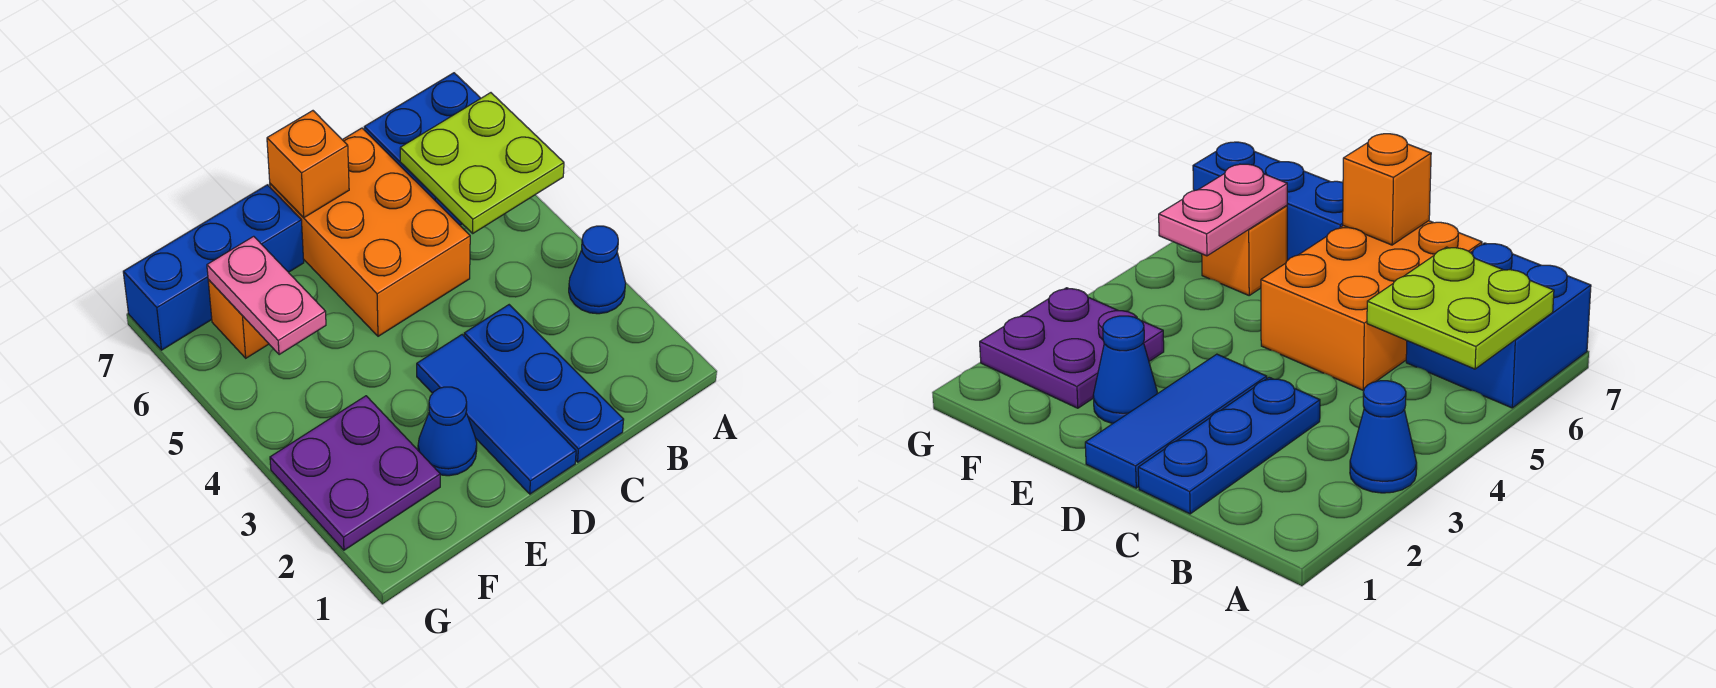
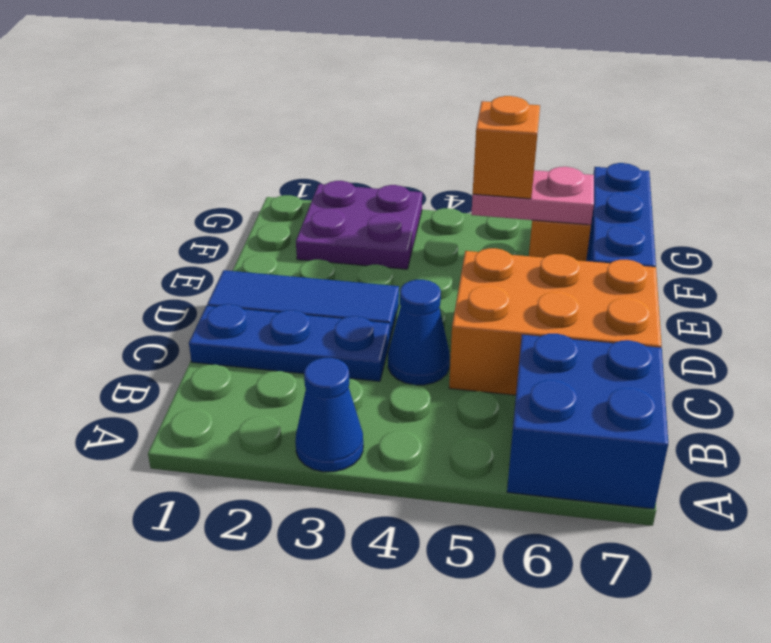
lime 2x2 plate [400,93,564,233] -> none
orange 1x1 brick [267,111,349,218] -> orange 1x1 brick moved to [473,96,540,199]
blue 1x1 cone [418,387,477,476] -> blue 1x1 cone moved to [388,280,450,385]

